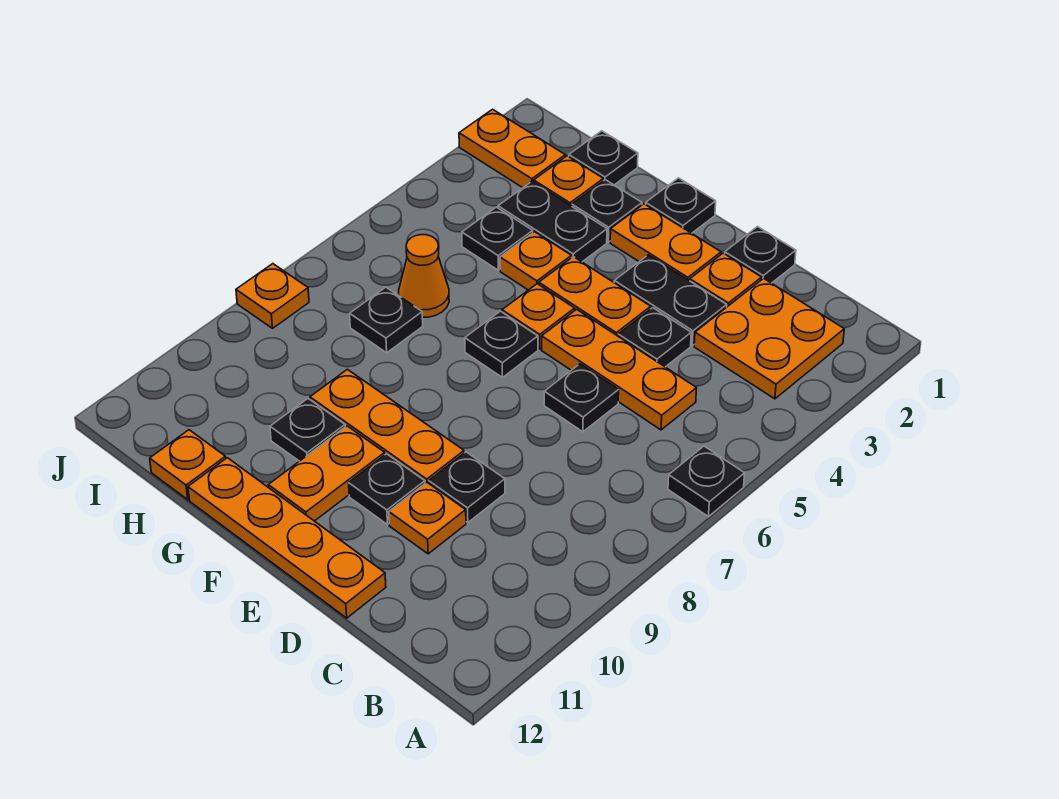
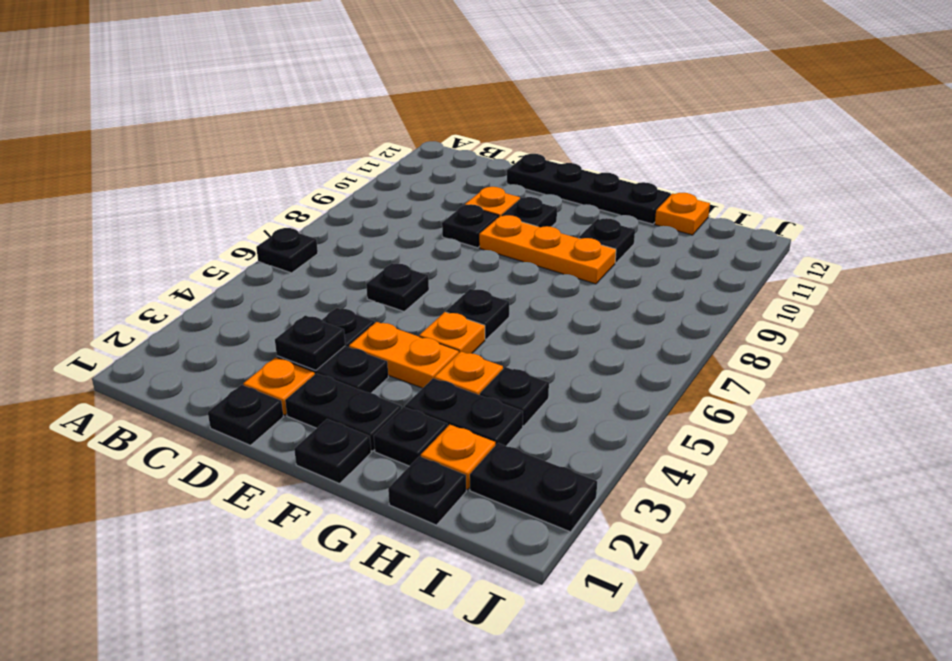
orange 2x2 plate [694,278,844,399] -> none
orange 1x3 plate [542,309,697,430] -> none
orange 1x4 plate [188,458,386,618] -> black 1x4 plate [507,154,671,224]
orange 1x2 plate [610,204,721,281] -> black 1x2 plate [285,373,402,451]
orange 1x2 plate [268,426,385,521] -> none
orange 1x1 cone [399,235,449,317] -> none
black 1x1 plate [350,287,423,353] -> black 1x1 plate moved to [275,315,345,370]
orange 1x2 plate [459,109,565,188] -> black 1x2 plate [470,443,597,532]
orange 1x1 plate [236,264,309,328] -> none

